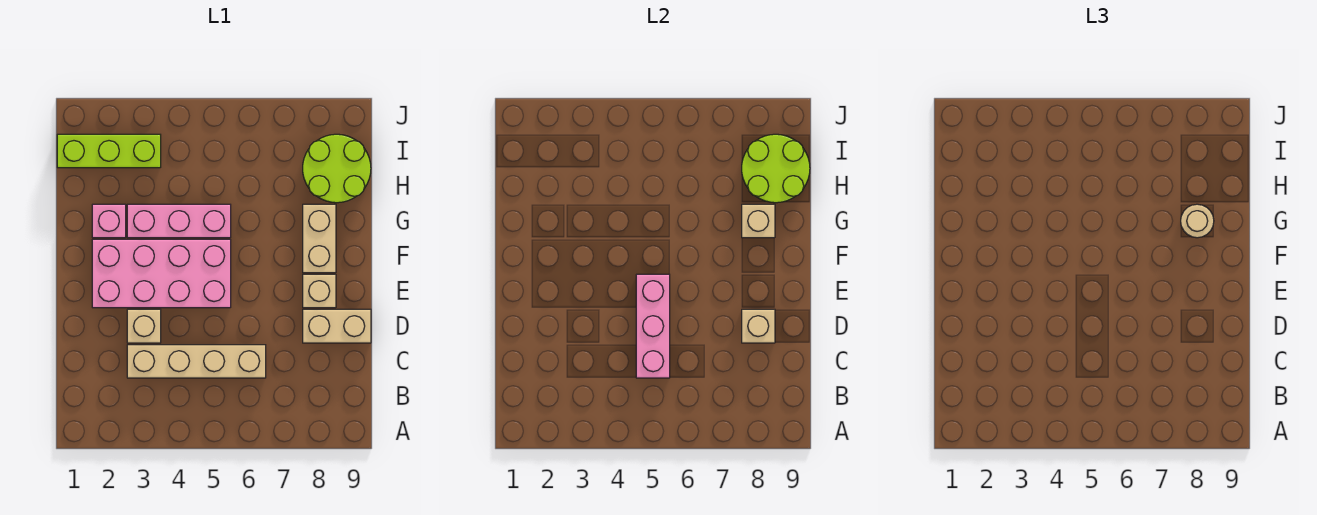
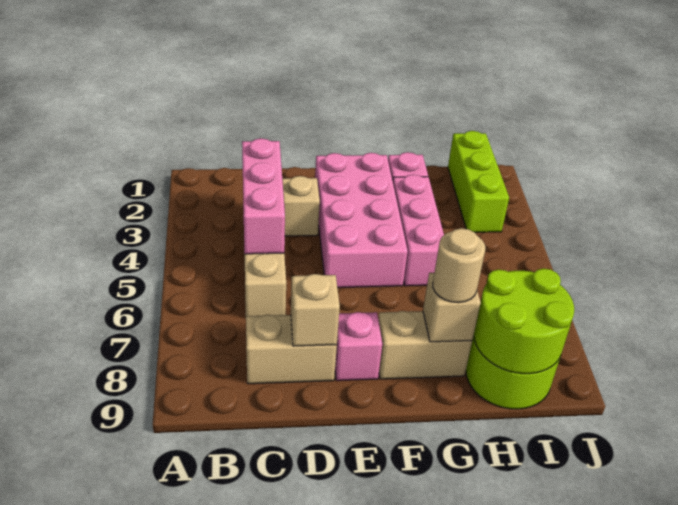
pink 1x3 brick [636,274,670,378] -> pink 1x3 brick turned to [242,138,285,254]
tan 1x2 brick [303,309,371,343] -> tan 1x2 brick turned to [246,315,337,384]
tan 1x1 brick [303,274,336,308] -> pink 1x1 brick [335,312,382,381]

